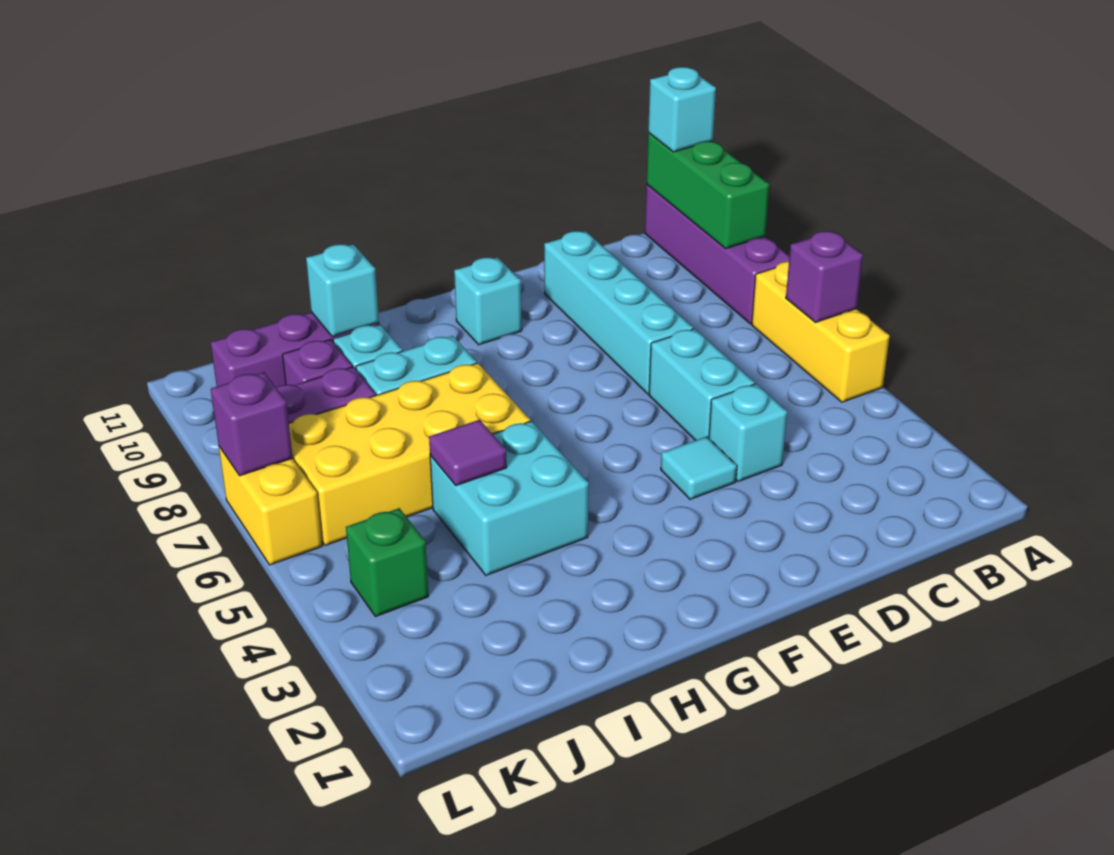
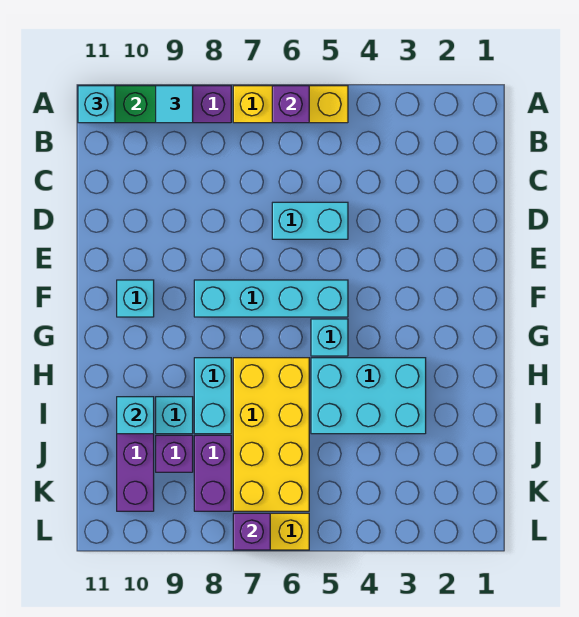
cyan 1x1 brick [709,384,787,482] -> cyan 1x1 brick moved to [311,319,348,356]
cyan 1x4 brick [544,231,693,394] -> cyan 1x4 brick moved to [194,280,348,317]
cyan 1x1 tile [661,437,737,499] -> cyan 1x1 tile moved to [156,86,193,123]
cyan 2x2 brick [430,421,589,575] -> cyan 2x3 brick [311,358,426,434]
purple 1x1 tile [429,420,507,486] -> none
green 1x1 brick [346,508,429,617] -> none

